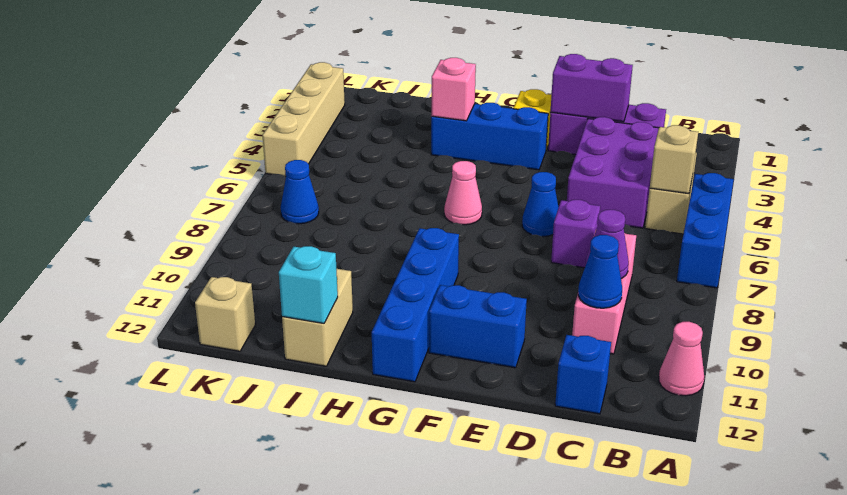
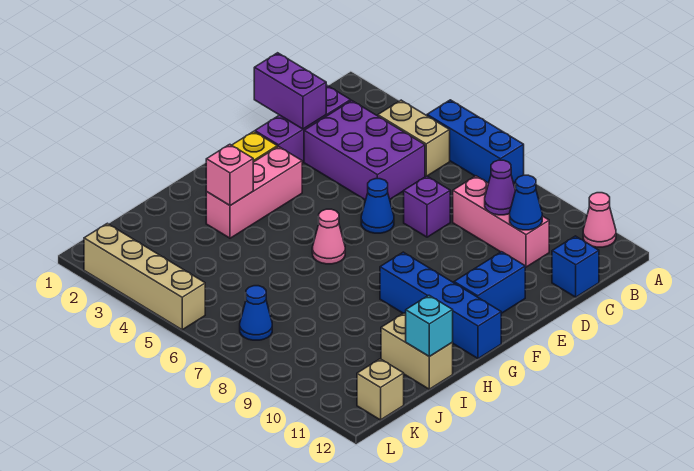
tan 1x1 brick [650,125,698,194] -> none
purple 1x2 brick [551,54,633,122] -> purple 1x2 brick turned to [254,53,326,129]
blue 1x3 brick [431,103,548,170] -> pink 1x3 brick [206,146,302,238]

